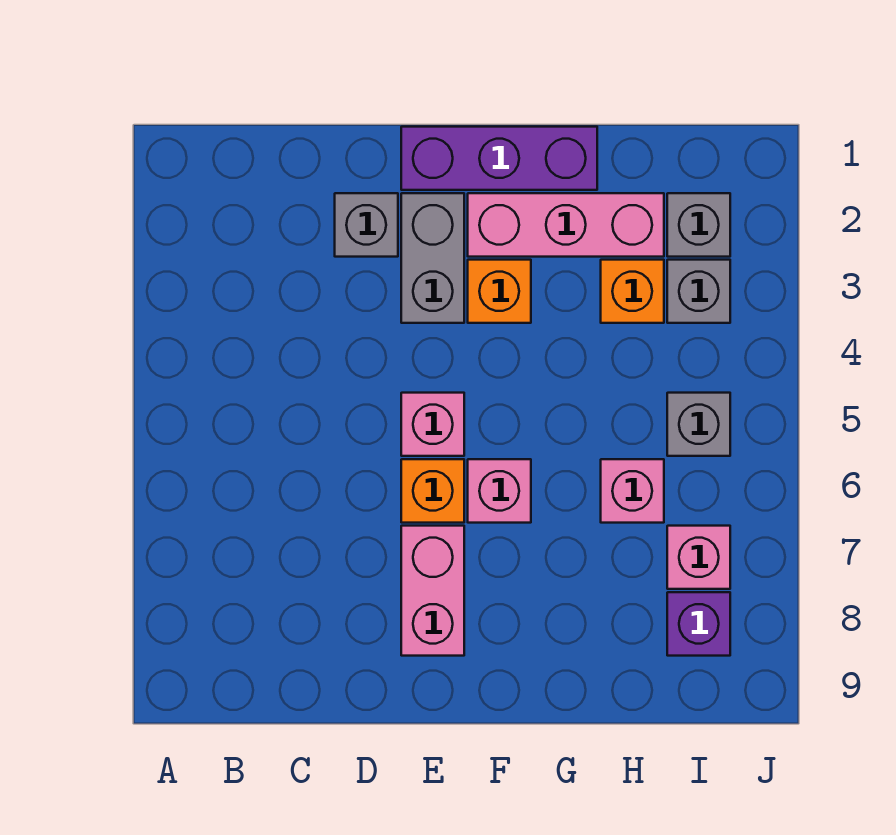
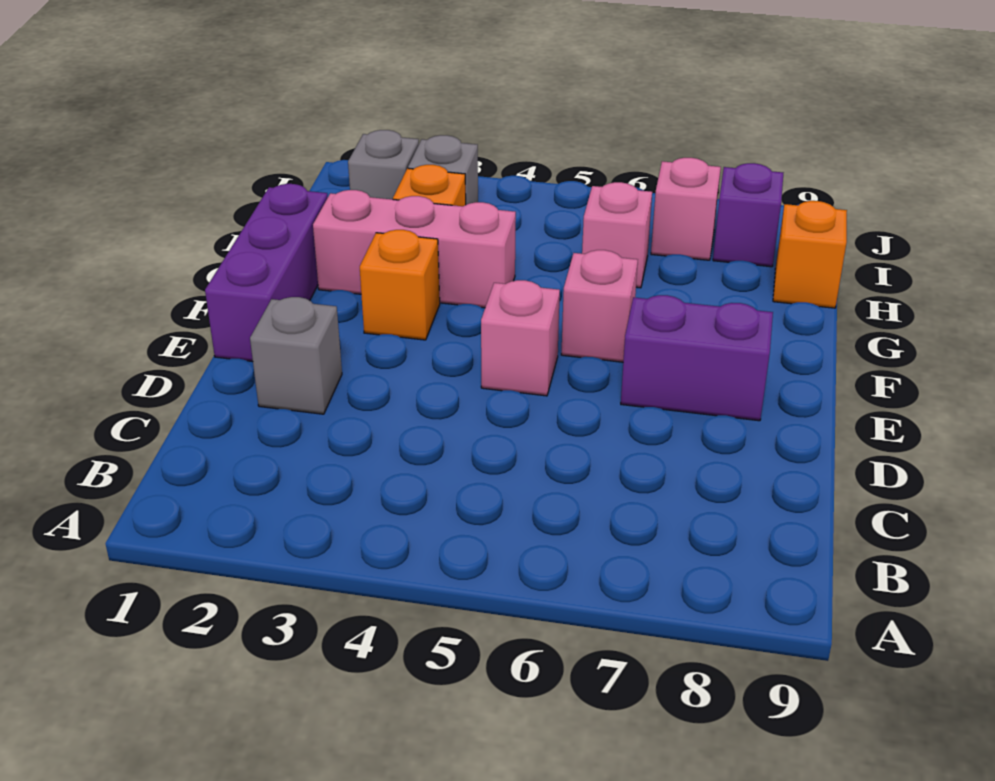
grey 1x2 brick [401,193,464,323] -> none
orange 1x1 brick [401,459,464,523] -> orange 1x1 brick moved to [773,201,847,308]
pink 1x2 brick [401,526,464,656] -> purple 1x2 brick [621,295,773,421]
pink 1x3 brick [468,193,664,257] -> pink 1x3 brick turned to [313,190,516,308]
grey 1x1 brick [667,393,730,456] -> none

